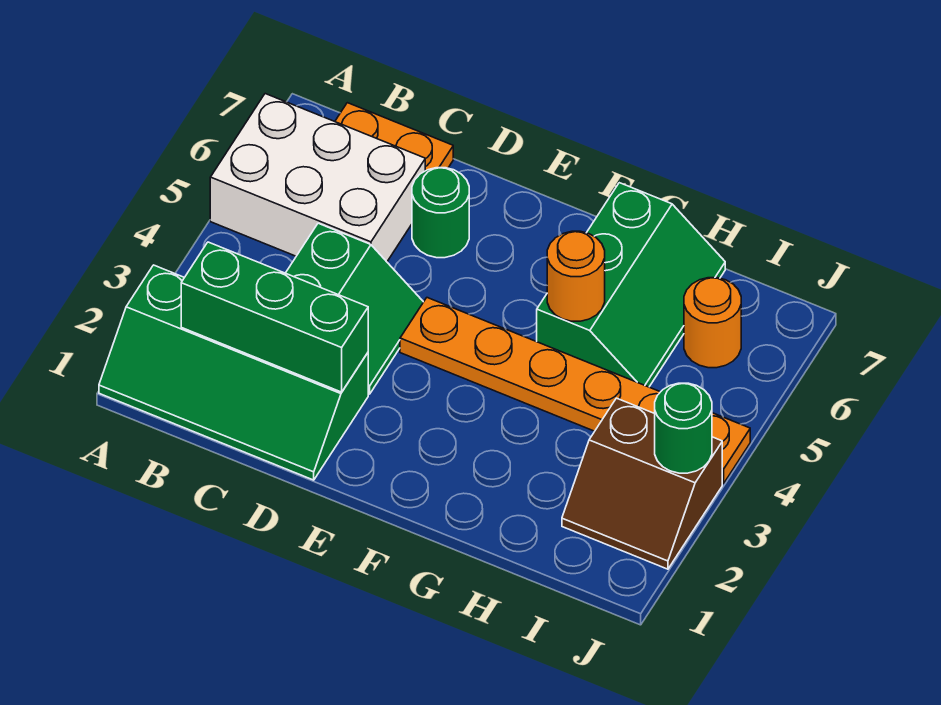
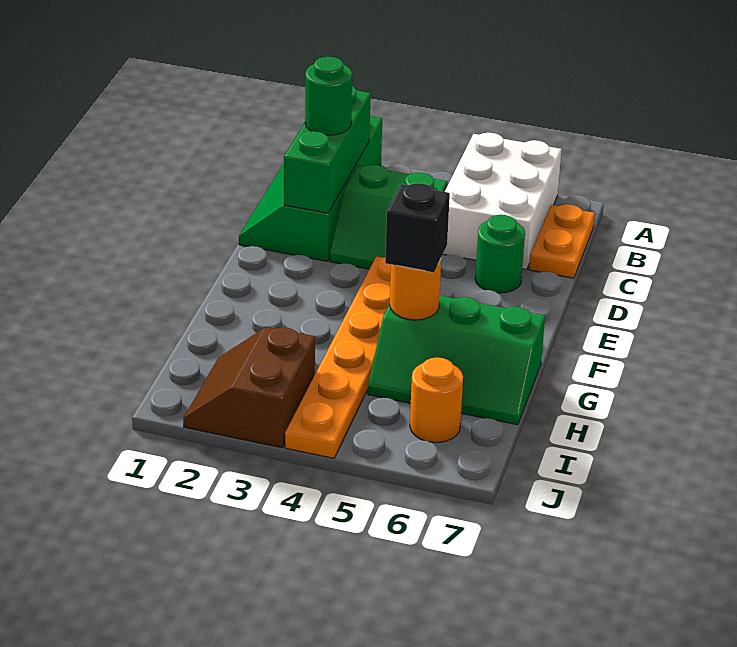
none -> black 1x1 brick [385,183,450,272]
green 1x1 round brick [655,383,712,473] -> green 1x1 round brick moved to [305,57,352,135]

